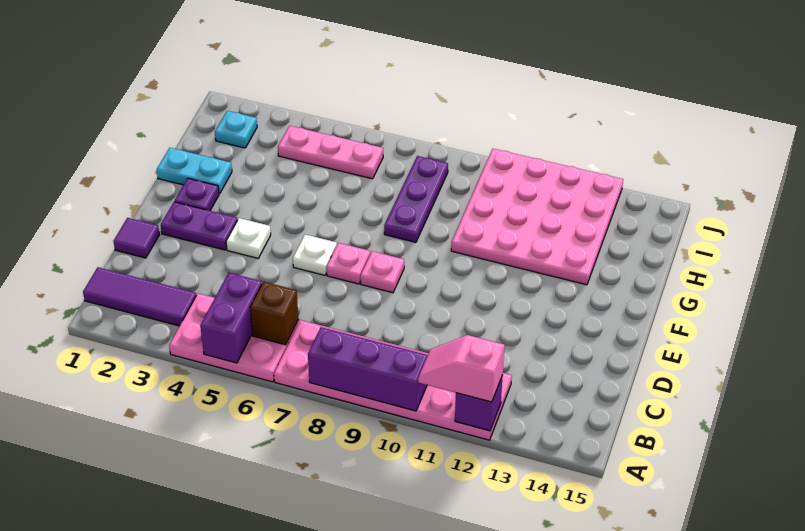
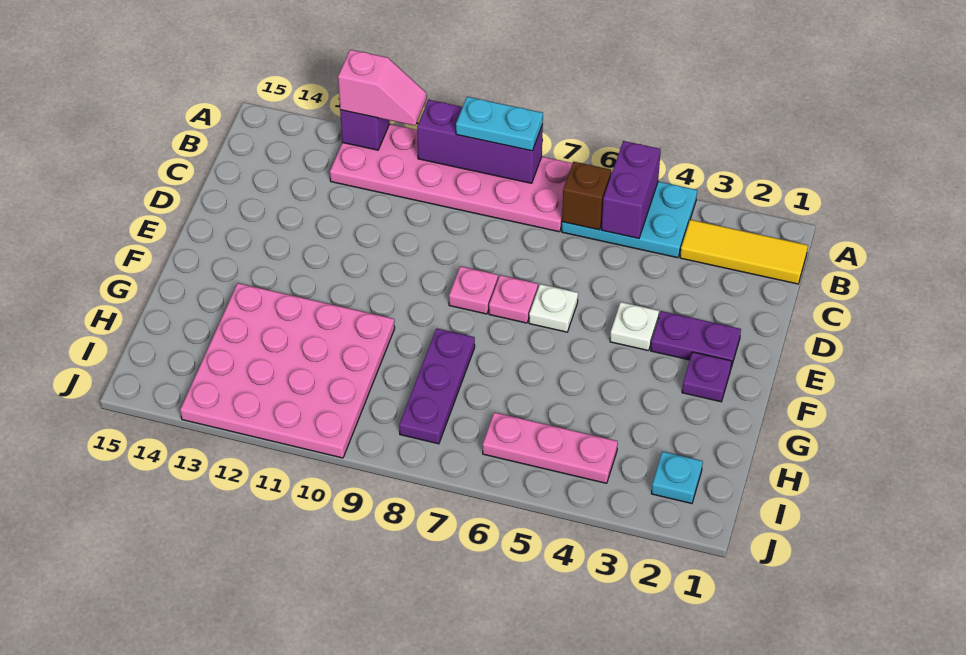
pink 2x3 plate [169,293,299,382] -> cyan 2x3 plate [562,171,697,258]
purple 1x3 tile [83,267,196,326] -> yellow 1x3 tile [680,220,808,284]
purple 1x1 tile [113,218,160,258] -> none
cyan 1x2 plate [157,148,232,194] -> cyan 1x2 plate moved to [456,97,543,151]

